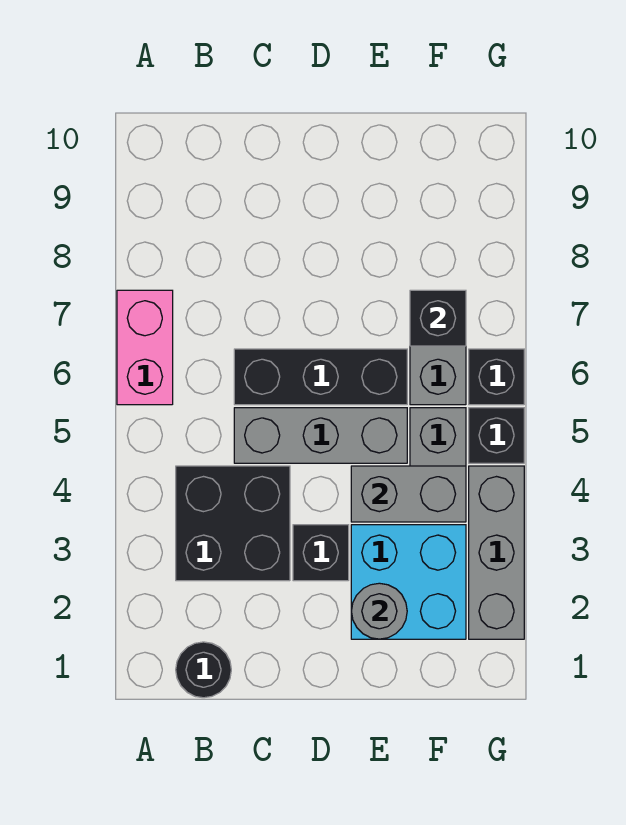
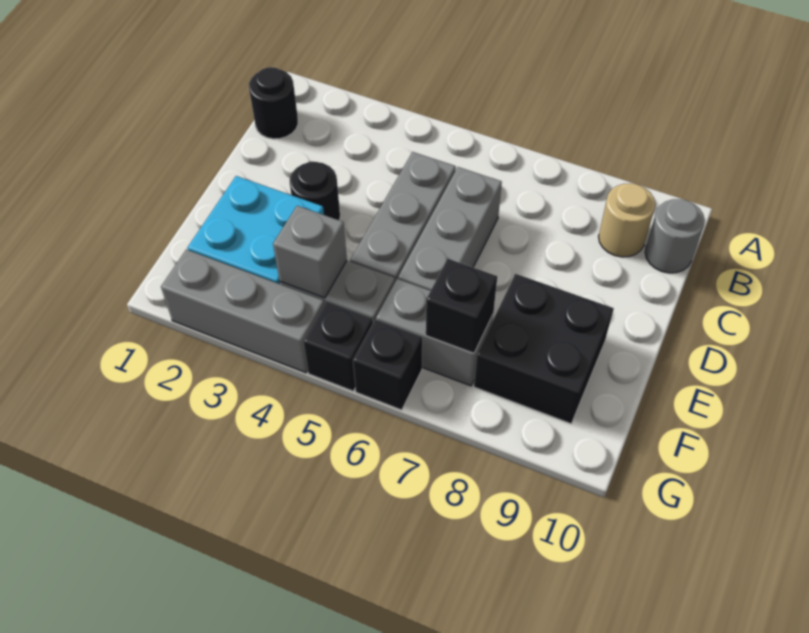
pink 1x2 brick [117,290,173,405] -> none
black 2x2 brick [176,466,290,581] -> black 2x2 brick moved to [474,274,614,424]
none -> tan 1x1 round brick [599,183,655,257]
black 1x3 brick [234,349,407,405] -> grey 1x3 brick [398,167,502,291]
black 1x1 brick [293,525,349,581] -> black 1x1 round brick [290,162,340,220]
grey 1x1 round brick [351,583,407,639] -> grey 1x1 round brick moved to [645,199,705,273]
grey 1x2 brick [351,466,466,522] -> grey 1x1 brick [273,206,347,298]

